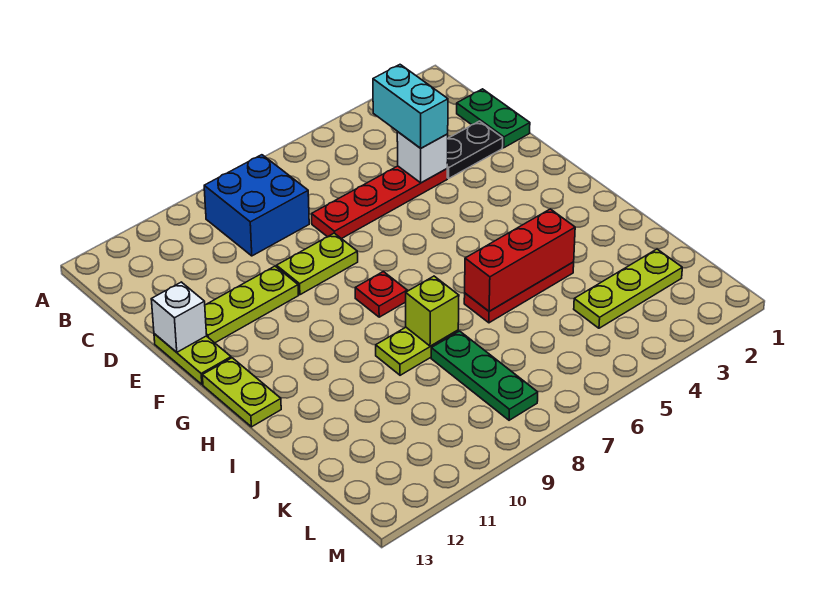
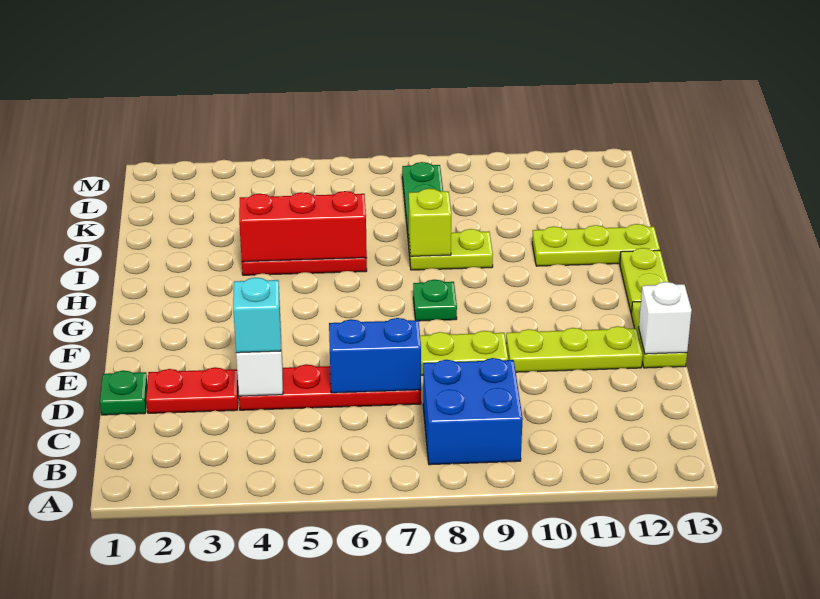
green 1x2 plate [457,89,530,148] -> green 1x1 plate [100,370,147,415]
cyan 1x2 brick [373,65,448,148] -> cyan 1x1 brick [233,278,281,353]
black 1x2 plate [447,121,503,178] -> red 1x2 plate [146,367,238,413]
none -> blue 1x2 brick [329,318,421,393]
red 1x1 plate [355,272,407,317] -> green 1x1 plate [413,280,457,321]
lime 1x3 plate [574,249,682,328] -> lime 1x3 plate moved to [532,224,660,266]

